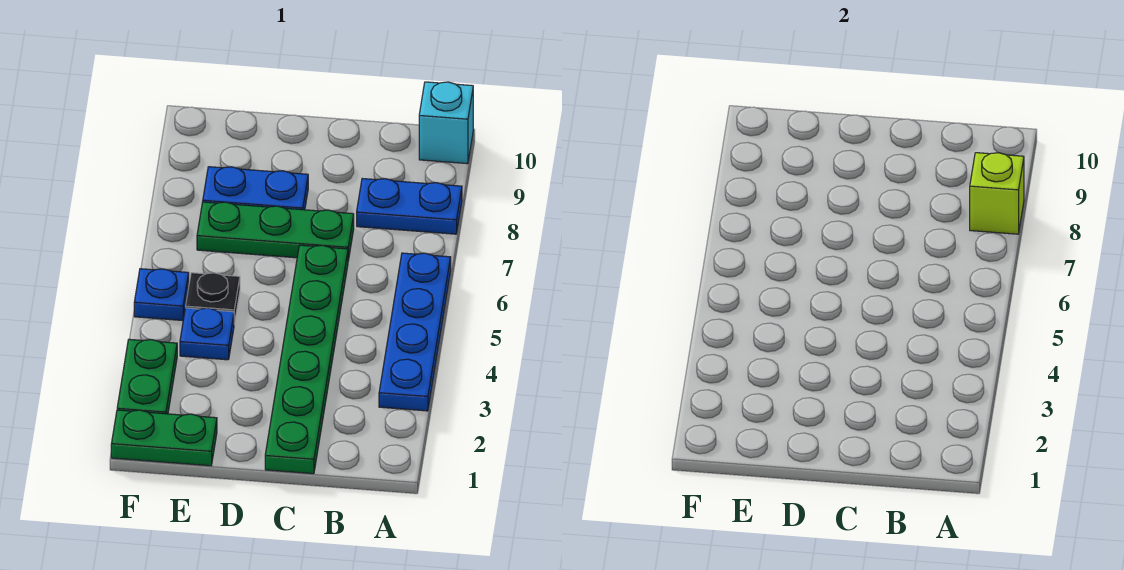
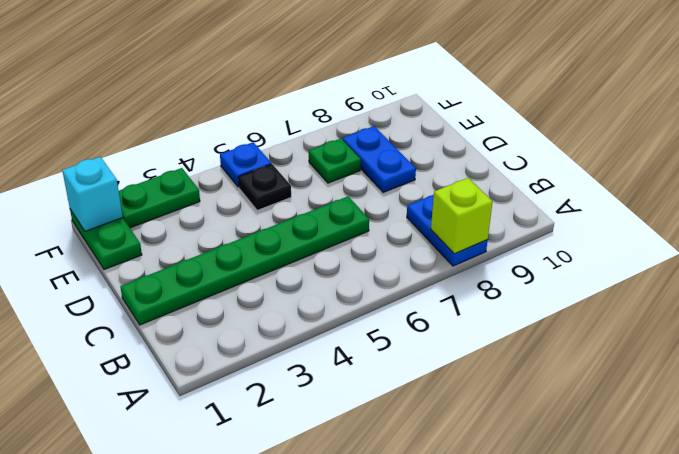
blue 1x4 plate [379,253,451,411] -> none
cyan 1x1 brick [419,82,473,164] -> cyan 1x1 brick moved to [62,157,123,231]
green 1x3 plate [197,202,354,260] -> green 1x1 plate [309,138,361,183]
blue 1x1 plate [180,308,234,360] -> none

